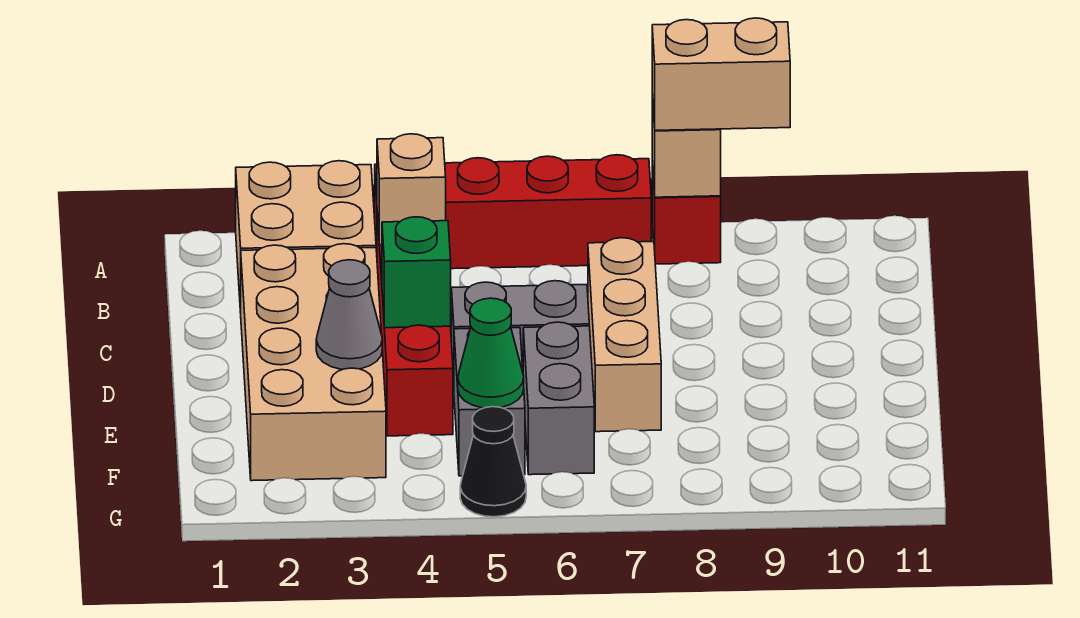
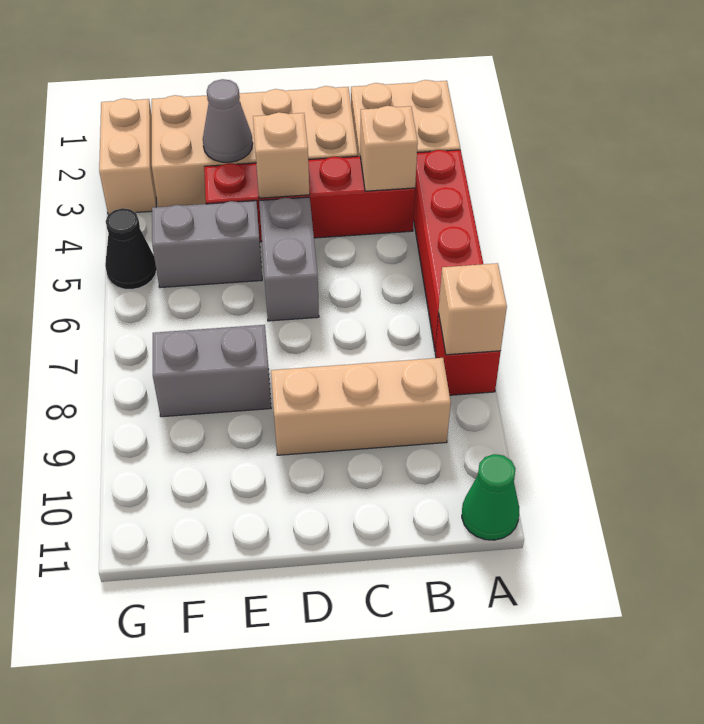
tan 1x2 brick [652,18,790,130] -> tan 1x2 brick moved to [99,98,156,214]
tan 1x3 brick [588,238,661,432] -> tan 1x3 brick moved to [271,358,451,455]
green 1x1 brick [382,217,451,328] -> tan 1x1 brick [253,112,310,198]
grey 1x2 brick [523,322,594,475] -> grey 1x2 brick moved to [153,325,271,417]
green 1x1 cone [458,298,524,408] -> green 1x1 cone moved to [462,454,519,540]

